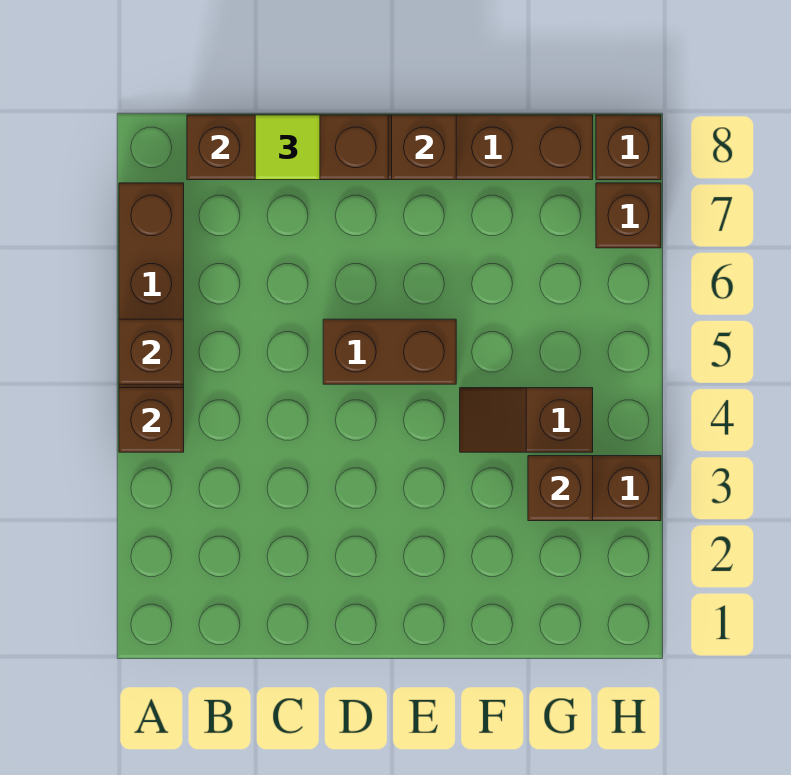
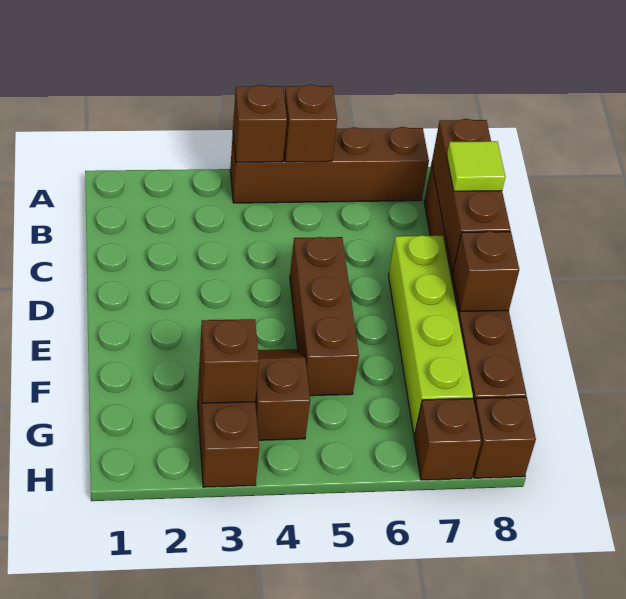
brown 1x2 brick [323,319,456,384] -> brown 1x3 brick [290,237,359,396]
none -> lime 1x4 brick [388,235,473,436]

